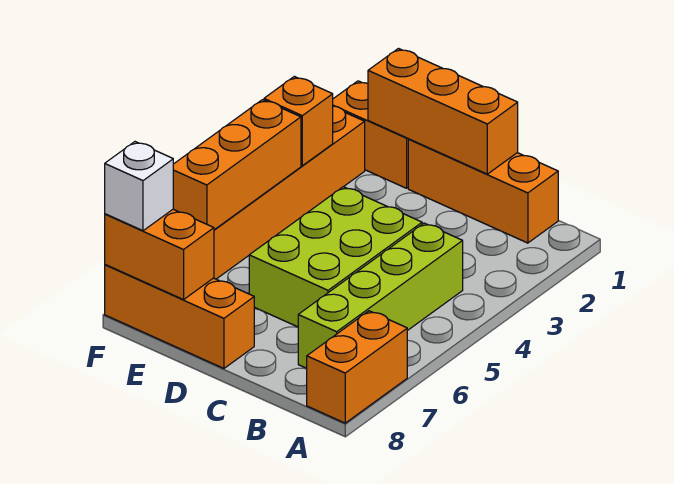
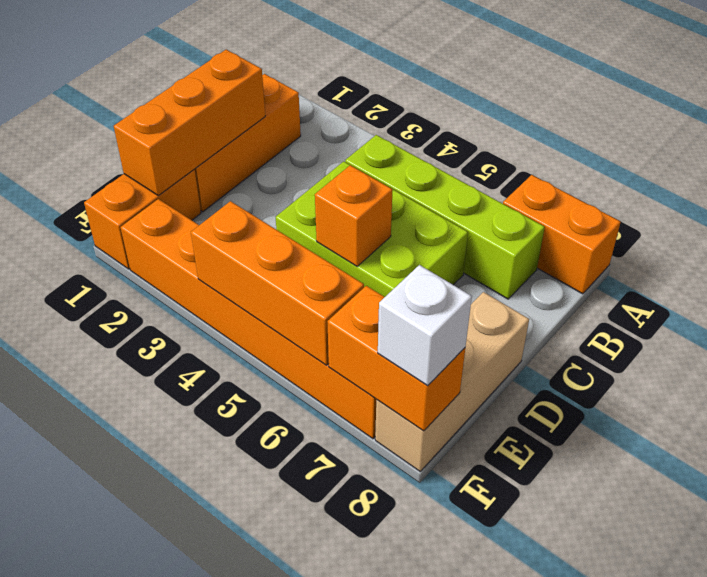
orange 1x3 brick [105,265,254,368] -> tan 1x3 brick [375,292,529,471]
orange 1x2 brick [105,209,214,300] -> orange 1x2 brick turned to [328,286,465,431]
orange 1x1 brick [264,76,333,166] -> orange 1x1 brick moved to [315,165,393,266]

